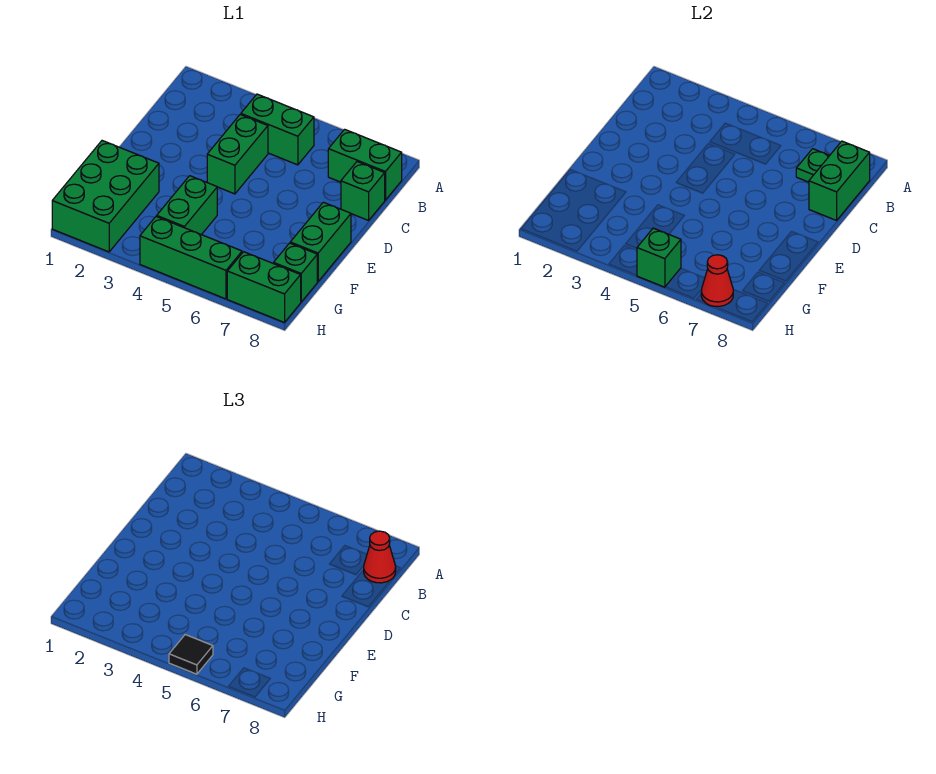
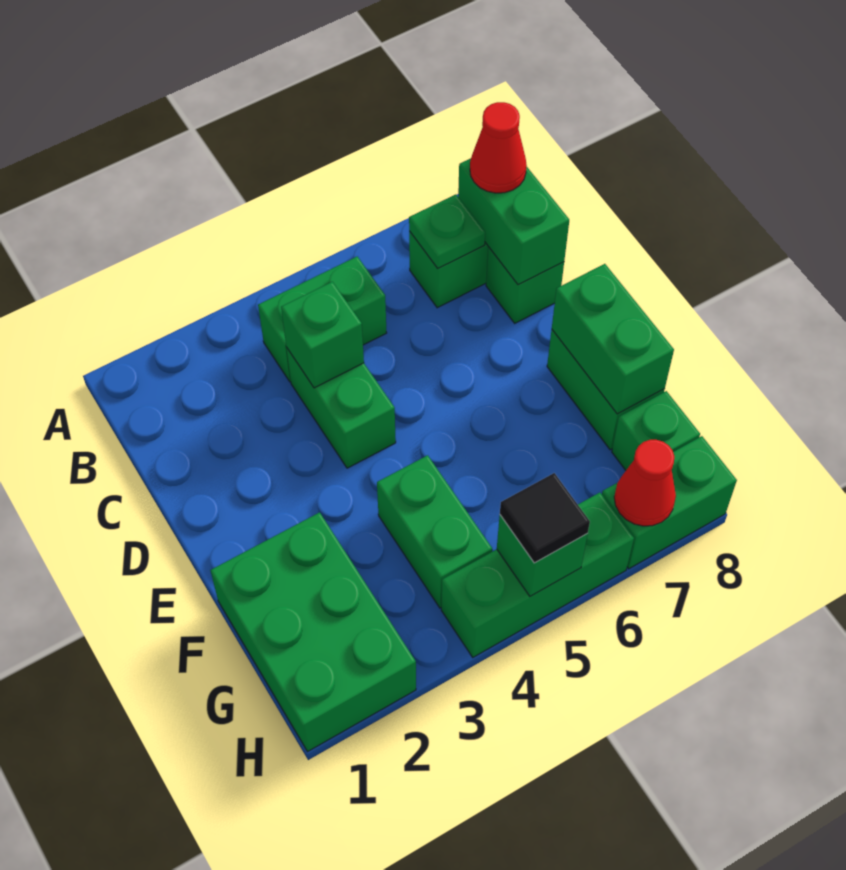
none -> green 1x1 brick [281,282,364,388]
none -> green 1x2 brick [552,264,674,414]

